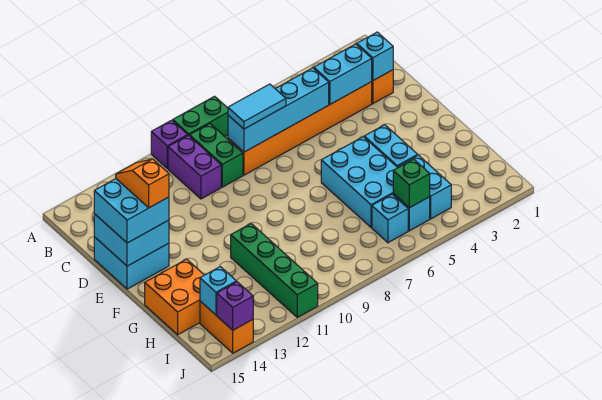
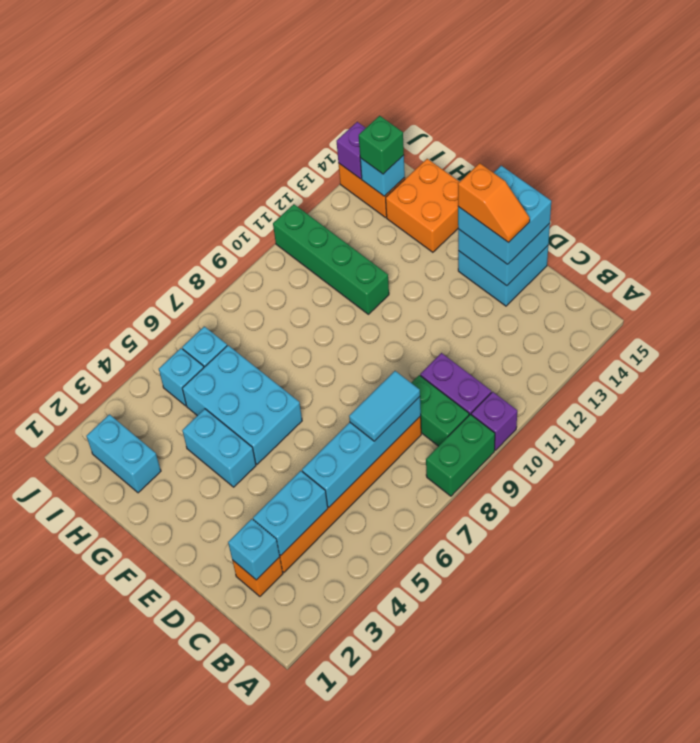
cyan 1x2 brick [398,155,451,219] -> cyan 1x2 brick moved to [86,415,161,493]
green 1x1 brick [393,159,430,208] -> green 1x1 brick moved to [359,116,404,174]

